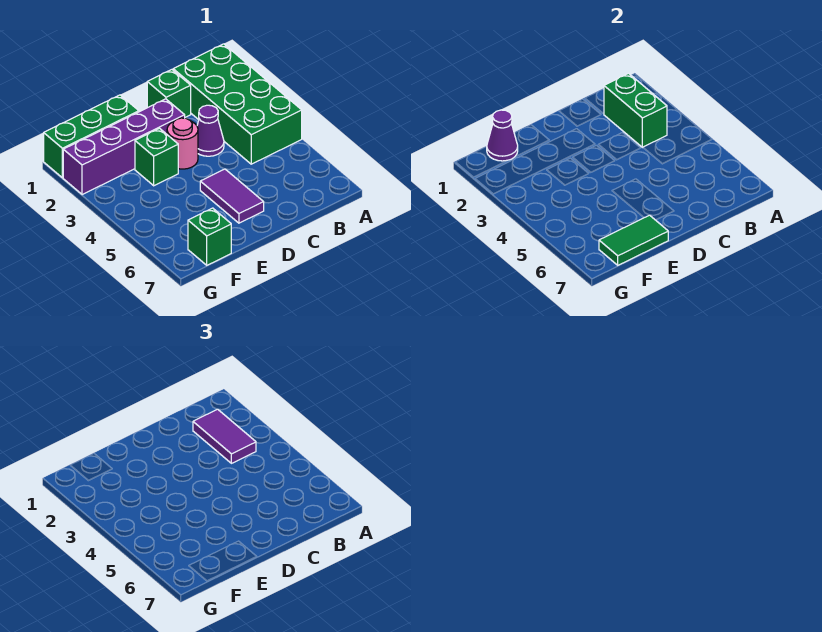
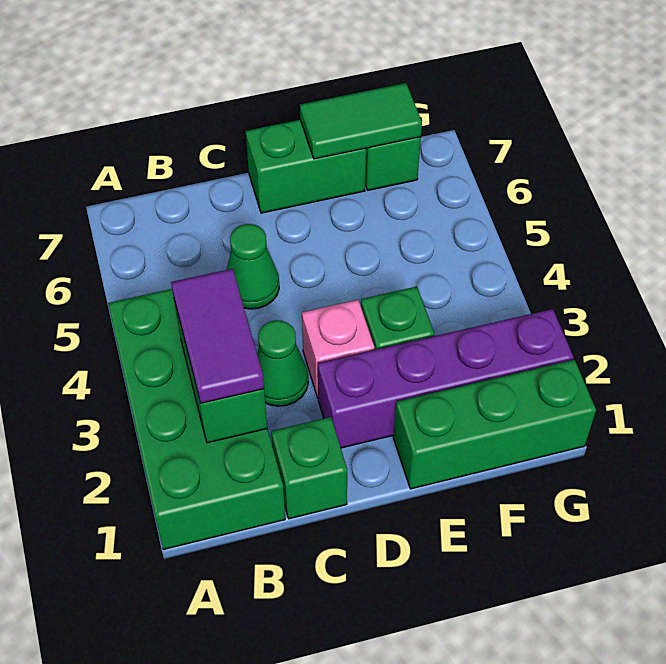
purple 1x1 cone [197,105,224,156] -> green 1x1 cone [257,320,308,406]
none -> green 1x1 cone [227,224,279,309]
pink 1x1 round brick [167,118,198,169] -> pink 1x1 brick [302,300,375,398]
purple 1x2 tile [200,169,264,223] -> none
none -> green 1x2 brick [246,120,366,213]
purple 1x1 cone [487,110,518,161] -> none

